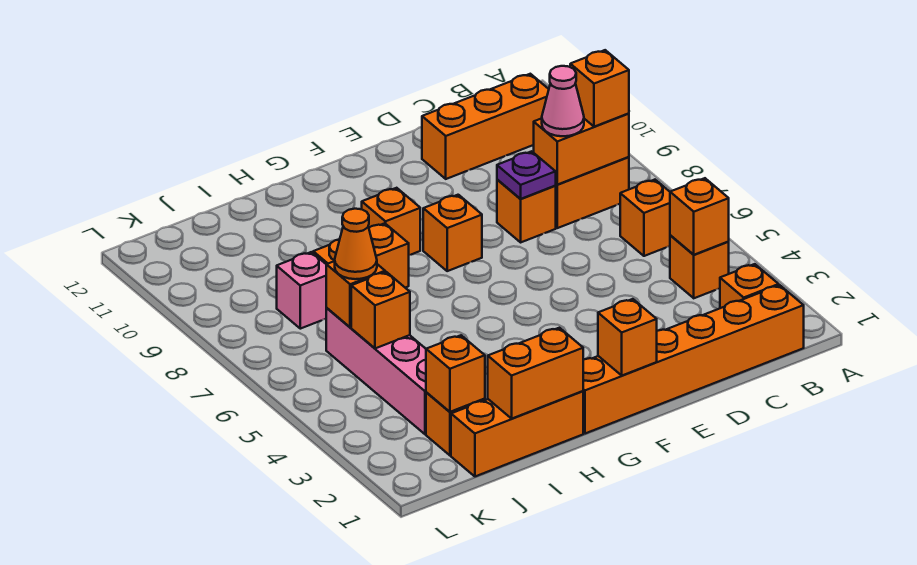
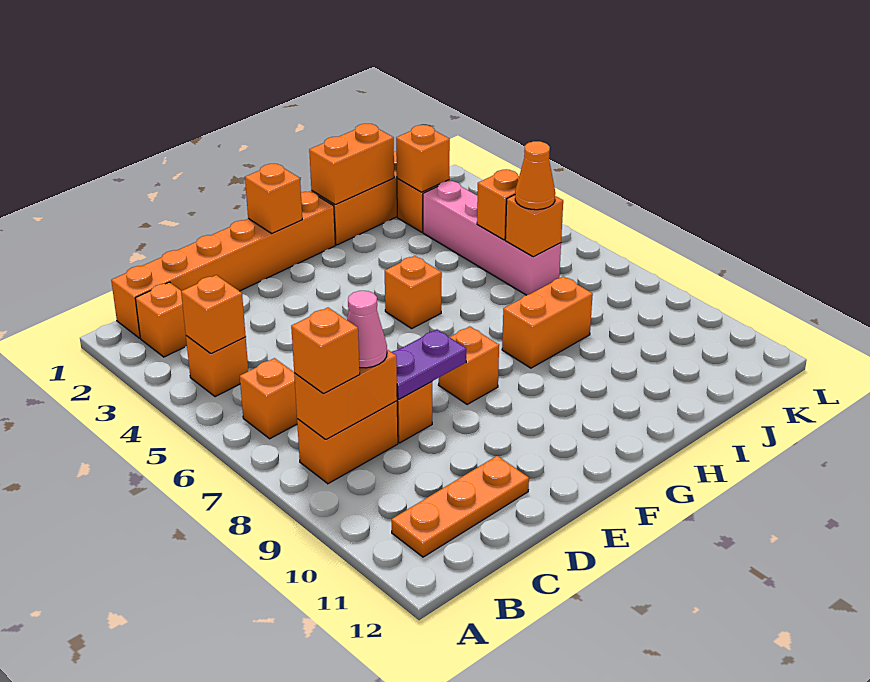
orange 1x3 brick [422,74,549,179] -> orange 1x3 plate [392,456,529,557]
purple 1x1 plate [497,151,556,199] -> purple 1x2 plate [392,329,466,399]
orange 1x1 brick [362,188,420,255] -> orange 1x1 brick moved to [385,256,442,328]
pink 1x1 brick [277,252,327,329] -> none

